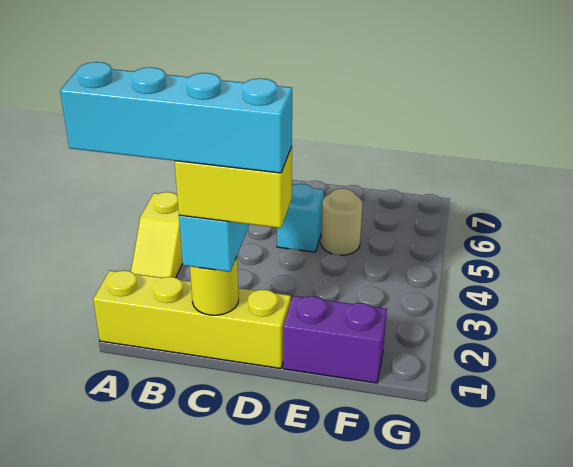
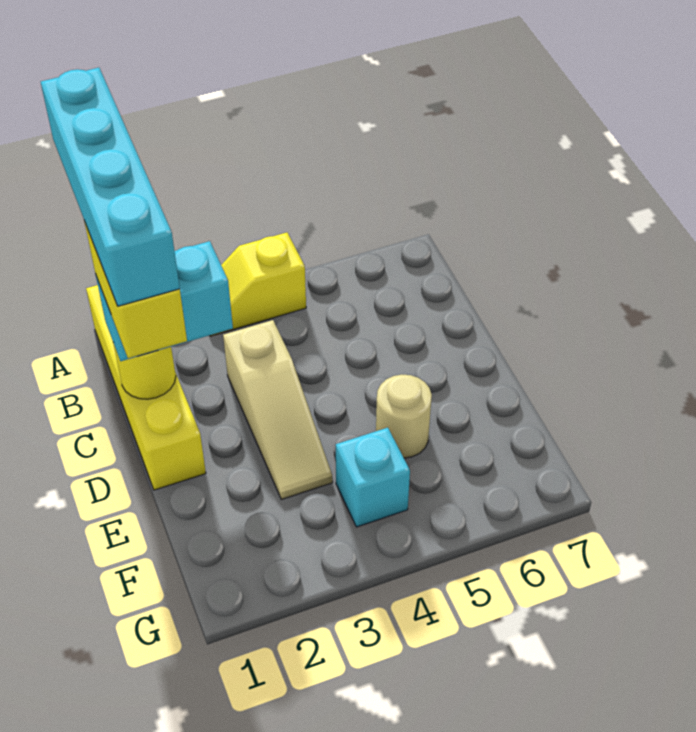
none -> tan 1x3 slope [223,320,333,499]
cyan 1x1 brick [277,184,324,252] -> cyan 1x1 brick moved to [336,428,410,527]
purple 1x2 brick [283,296,387,383] -> none

